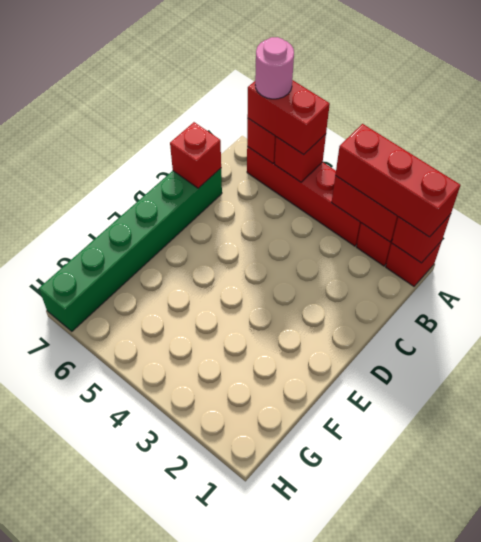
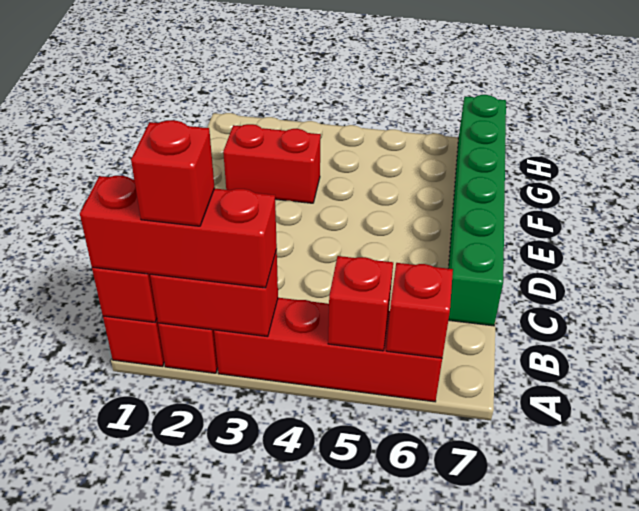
red 1x2 brick [247,80,330,154] -> red 1x2 brick moved to [223,124,321,203]
pink 1x1 round brick [255,37,294,99] -> none
red 1x1 brick [170,122,221,188] -> red 1x1 brick moved to [131,120,215,226]

